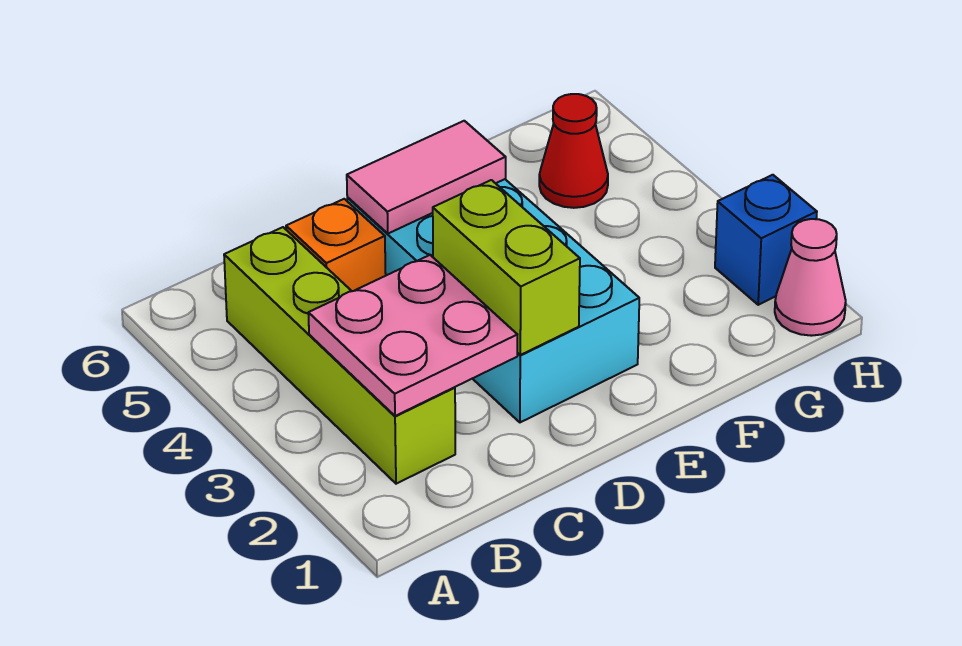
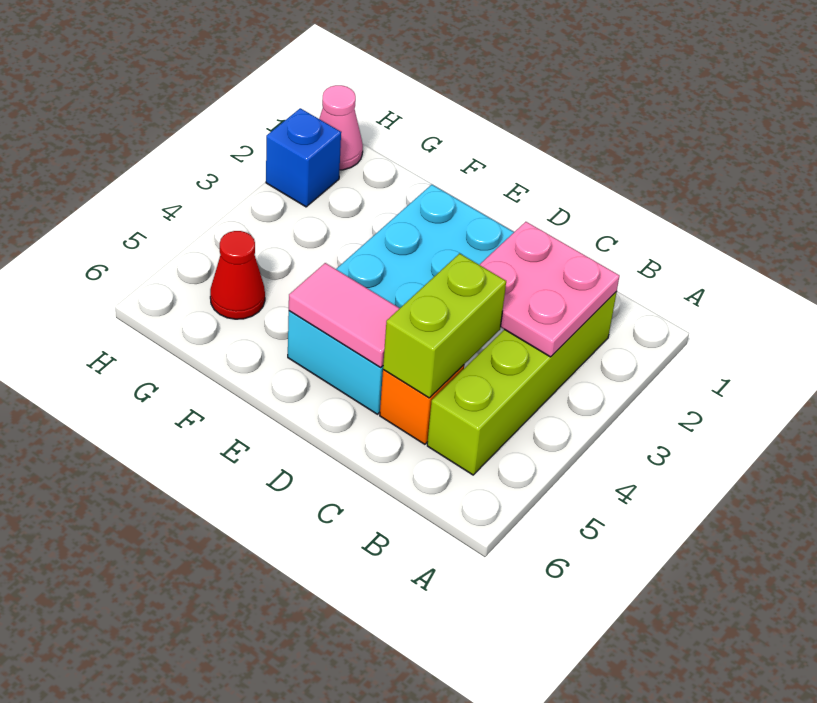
lime 1x2 brick [433,180,580,355] -> lime 1x2 brick moved to [383,253,506,398]

